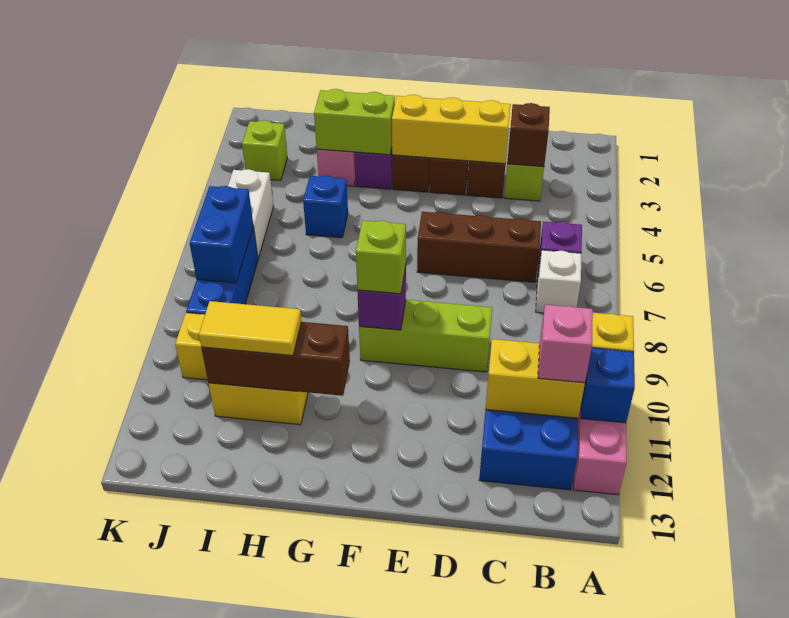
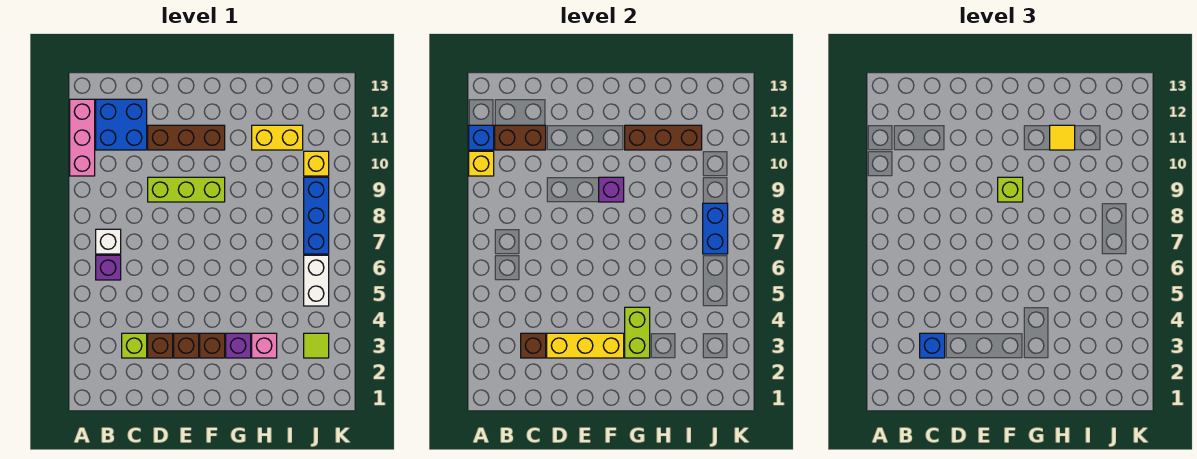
yellow 1x2 brick [486,339,585,418] -> brown 1x2 brick [495,125,546,150]
pink 1x1 brick [538,305,593,383] -> none
brown 1x3 brick [417,212,541,282] -> brown 1x3 brick moved to [148,125,225,150]
lime 1x2 brick [314,89,395,155] -> lime 1x2 brick turned to [625,307,650,358]
blue 1x1 brick [303,175,348,238] -> blue 1x1 brick moved to [920,333,945,358]
yellow 1x2 tile [199,301,301,355] -> yellow 1x1 tile [1050,125,1075,150]
lime 1x1 brick [242,120,287,180] -> lime 1x1 tile [304,333,329,358]

